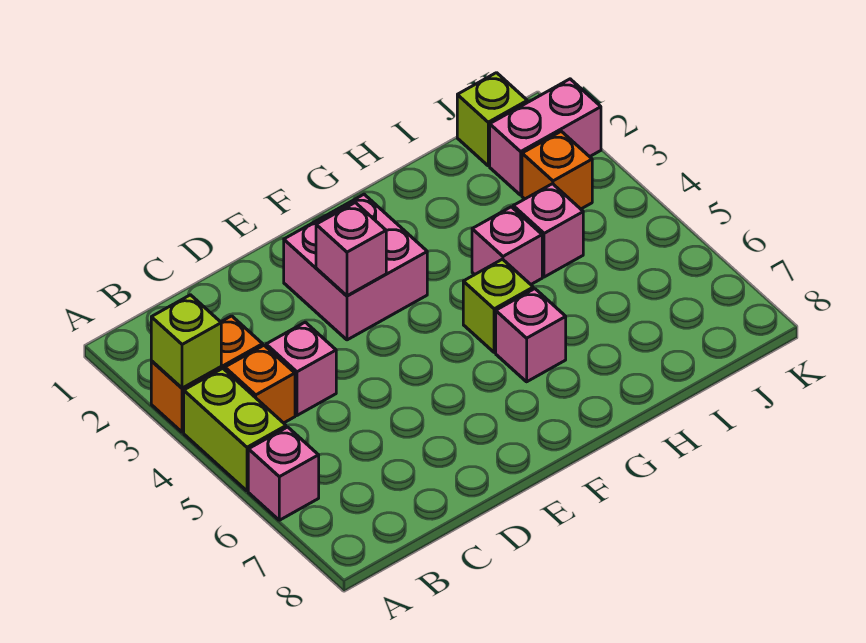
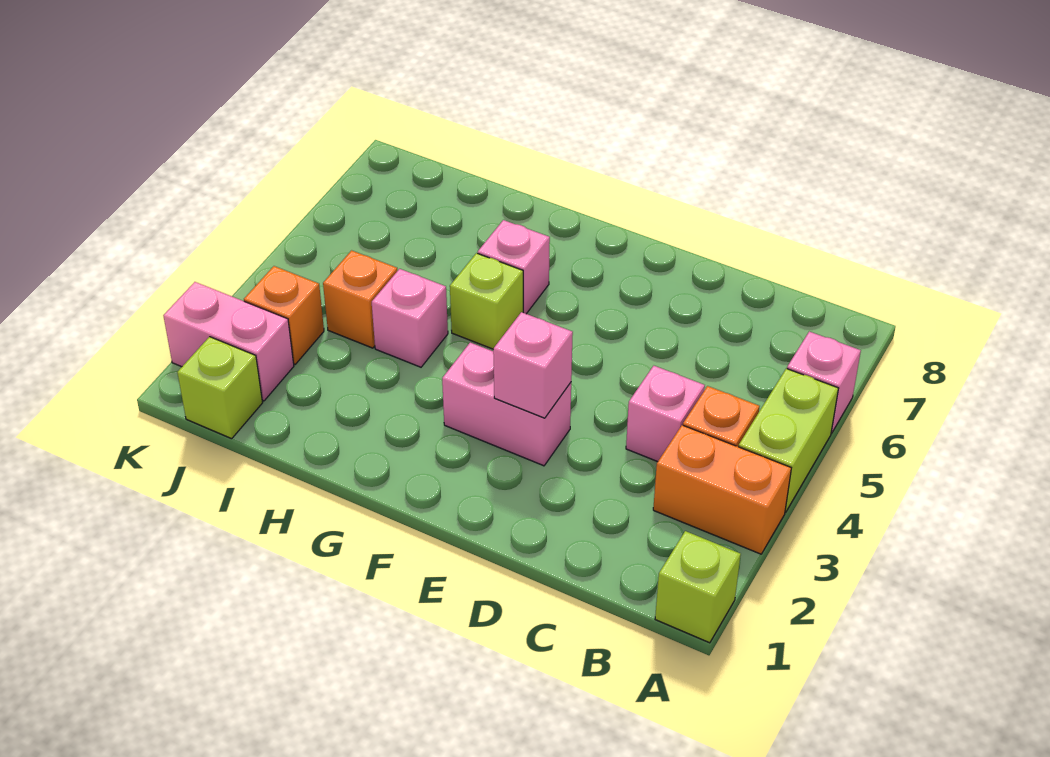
lime 1x1 brick [151,295,221,388] -> lime 1x1 brick moved to [655,531,741,643]
pink 2x2 brick [284,194,427,340] -> pink 1x2 brick [442,343,571,466]
pink 1x1 brick [513,184,583,277] -> orange 1x1 brick [323,250,397,348]

